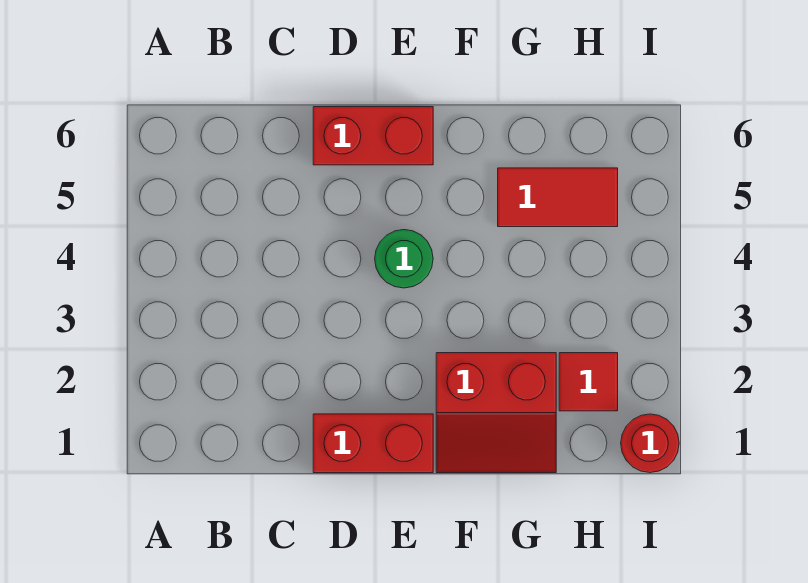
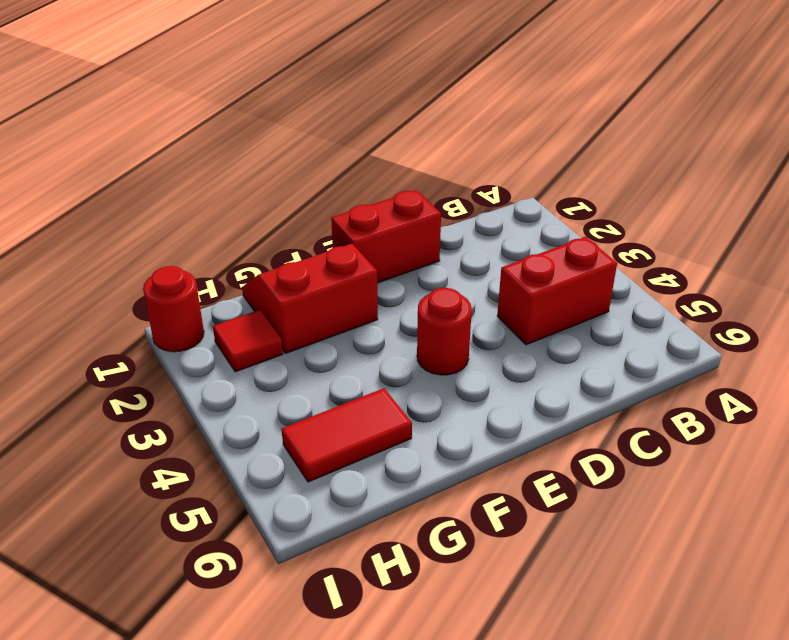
red 1x2 brick [313,107,433,165] -> red 1x2 brick moved to [497,237,617,345]
green 1x1 round brick [375,230,433,288] -> red 1x1 round brick [417,288,472,375]

